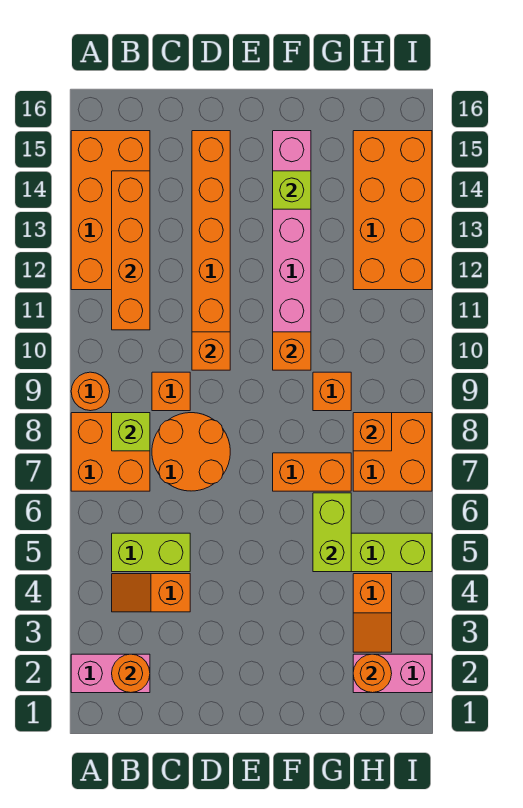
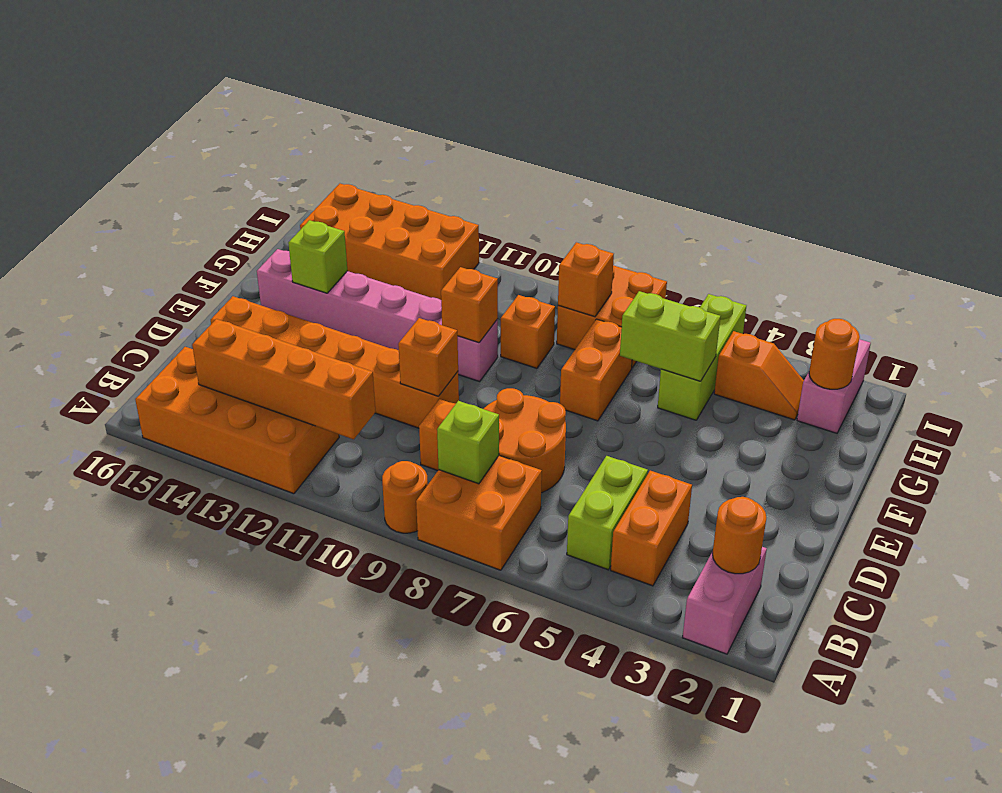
orange 1x2 slope [112,574,190,612] -> orange 1x2 brick [611,471,692,586]

